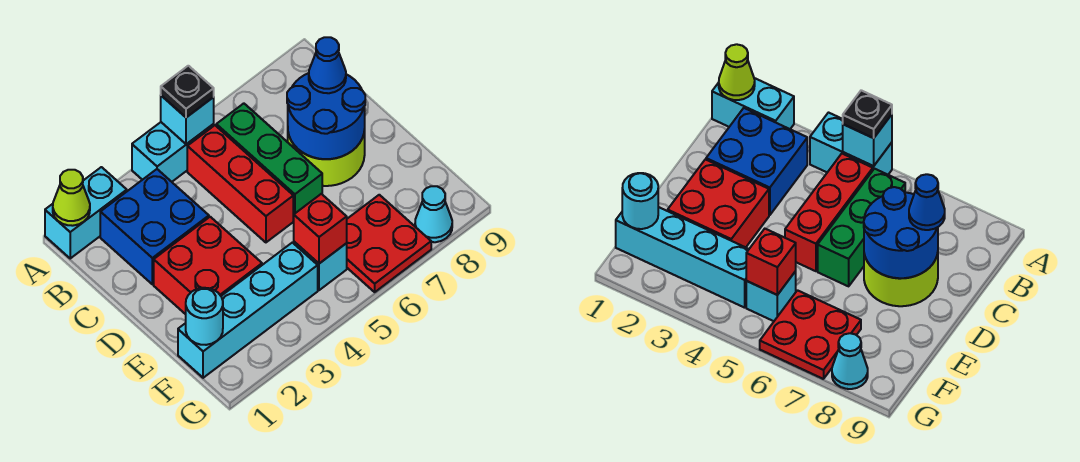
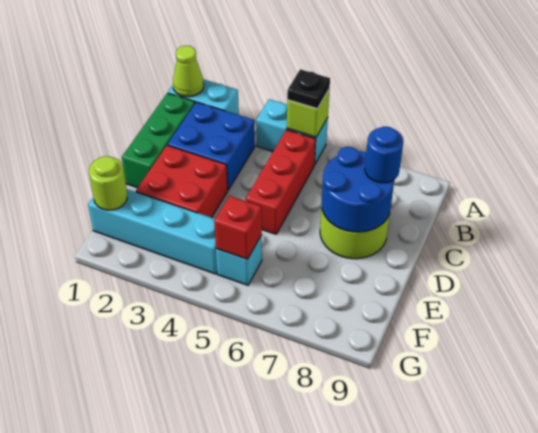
cyan 1x1 brick [161,96,214,144] -> lime 1x1 brick [287,89,330,137]
green 1x3 brick [216,103,322,219] -> green 1x3 brick moved to [122,93,195,188]
blue 1x1 cone [309,37,346,93] -> blue 1x1 round brick [365,126,403,183]
cyan 1x1 round brick [186,288,223,345] -> lime 1x1 round brick [89,156,127,210]
red 2x2 plate [347,195,431,292] -> none
cyan 1x1 cone [415,186,452,242] -> none

